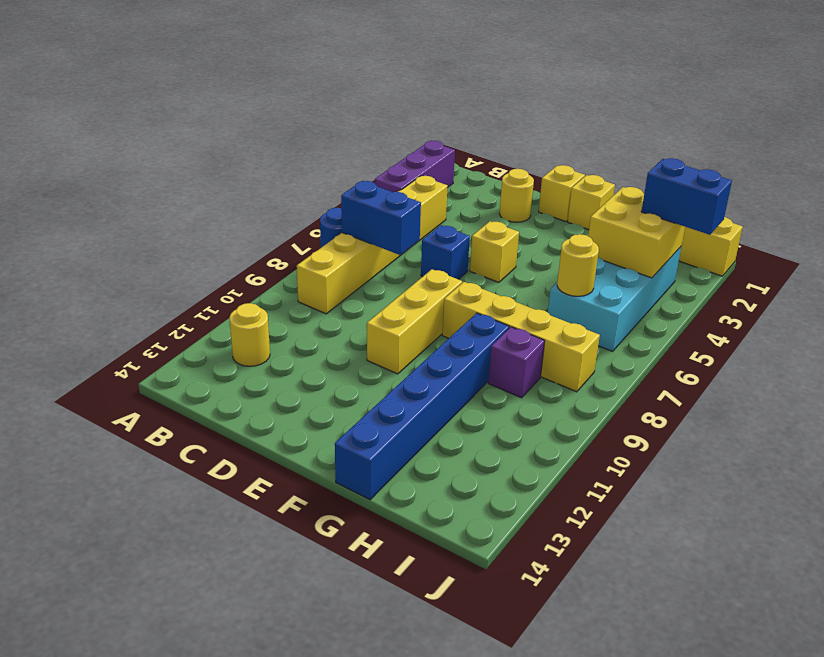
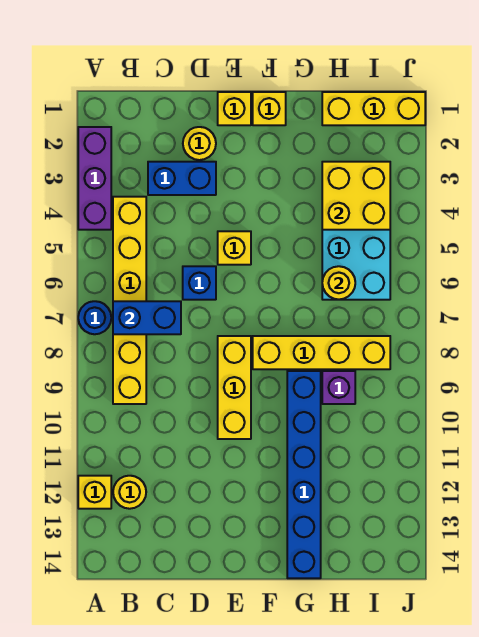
none -> yellow 1x1 brick [78,476,111,509]
blue 1x2 brick [641,158,732,235] -> blue 1x2 brick moved to [148,162,216,195]

